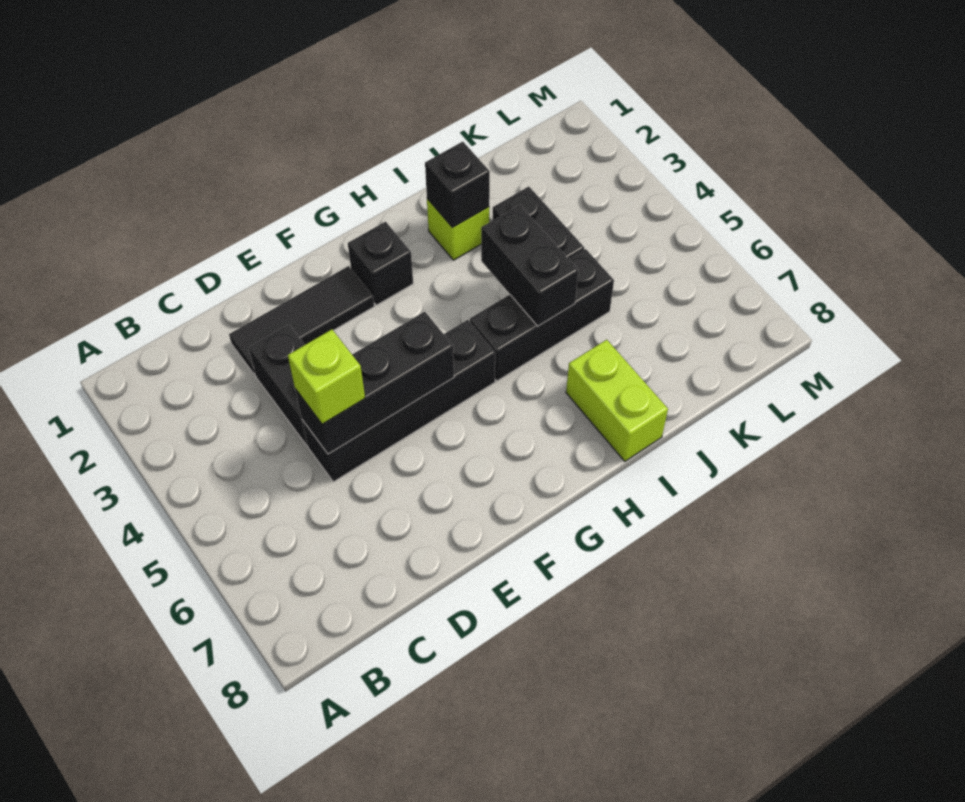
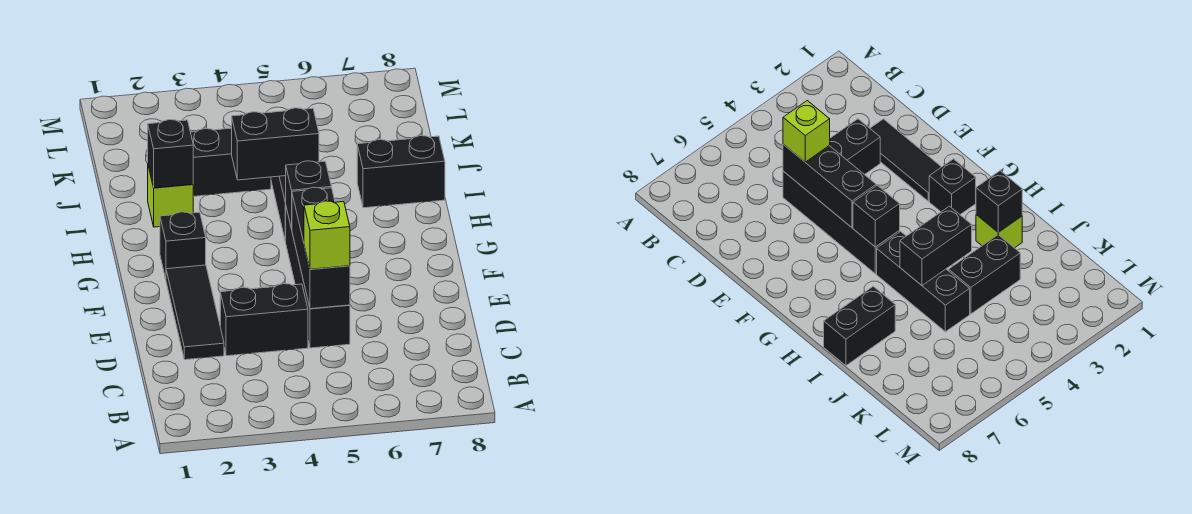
none -> black 1x1 brick [286,161,331,229]
lime 1x2 brick [566,340,668,461] -> black 1x2 brick [357,136,445,208]

